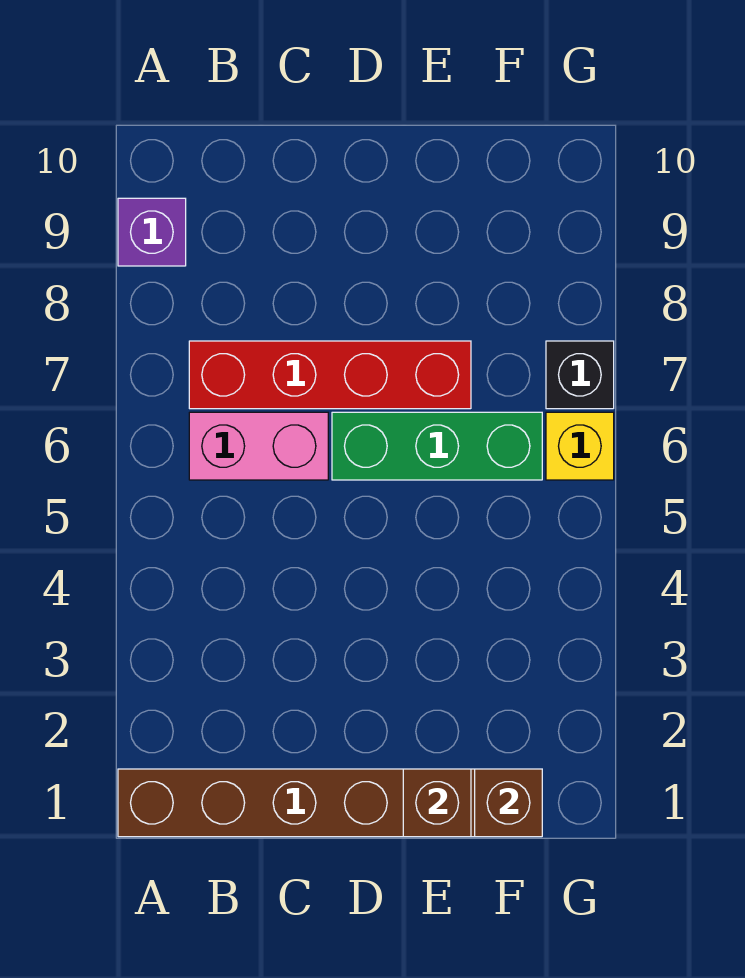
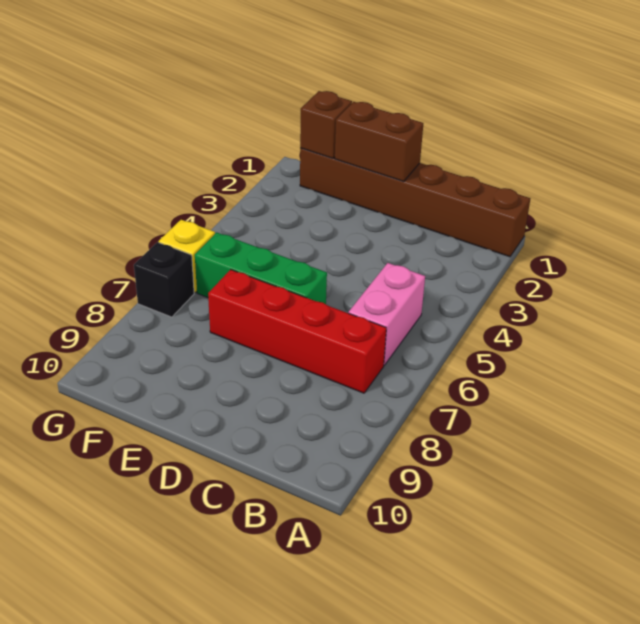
purple 1x1 brick [118,198,186,266] -> none
pink 1x2 brick [189,412,328,480] -> pink 1x2 brick turned to [348,263,425,365]
brown 1x1 brick [403,769,471,837] -> brown 1x2 brick [335,102,423,182]

